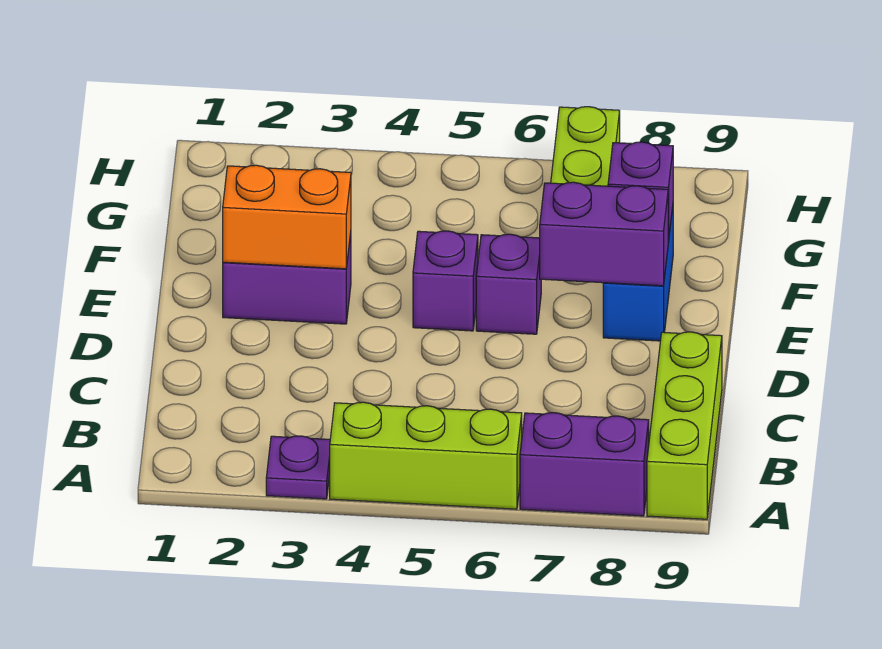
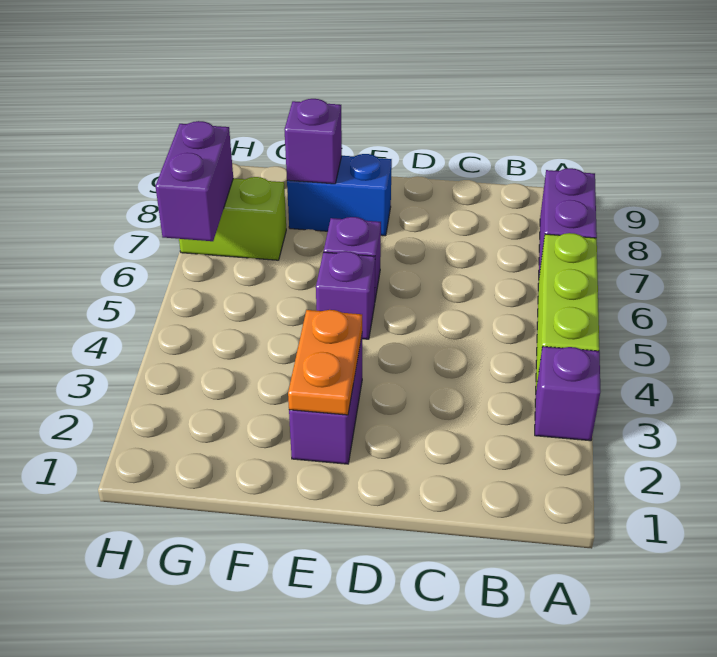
purple 1x1 plate [266,436,330,499] -> purple 1x1 brick [535,347,600,441]
lime 1x3 brick [647,332,722,519] -> none
orange 1x2 brick [223,165,351,269] -> orange 1x2 plate [288,310,362,415]
purple 1x2 brick [540,182,668,286] -> purple 1x2 brick moved to [156,121,233,241]

